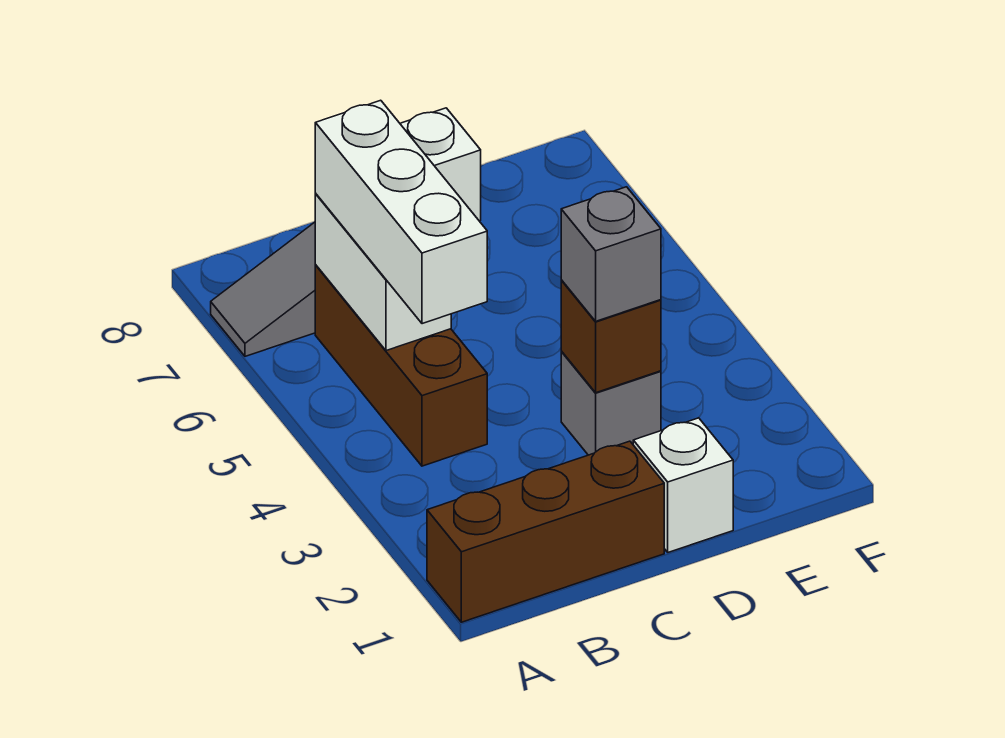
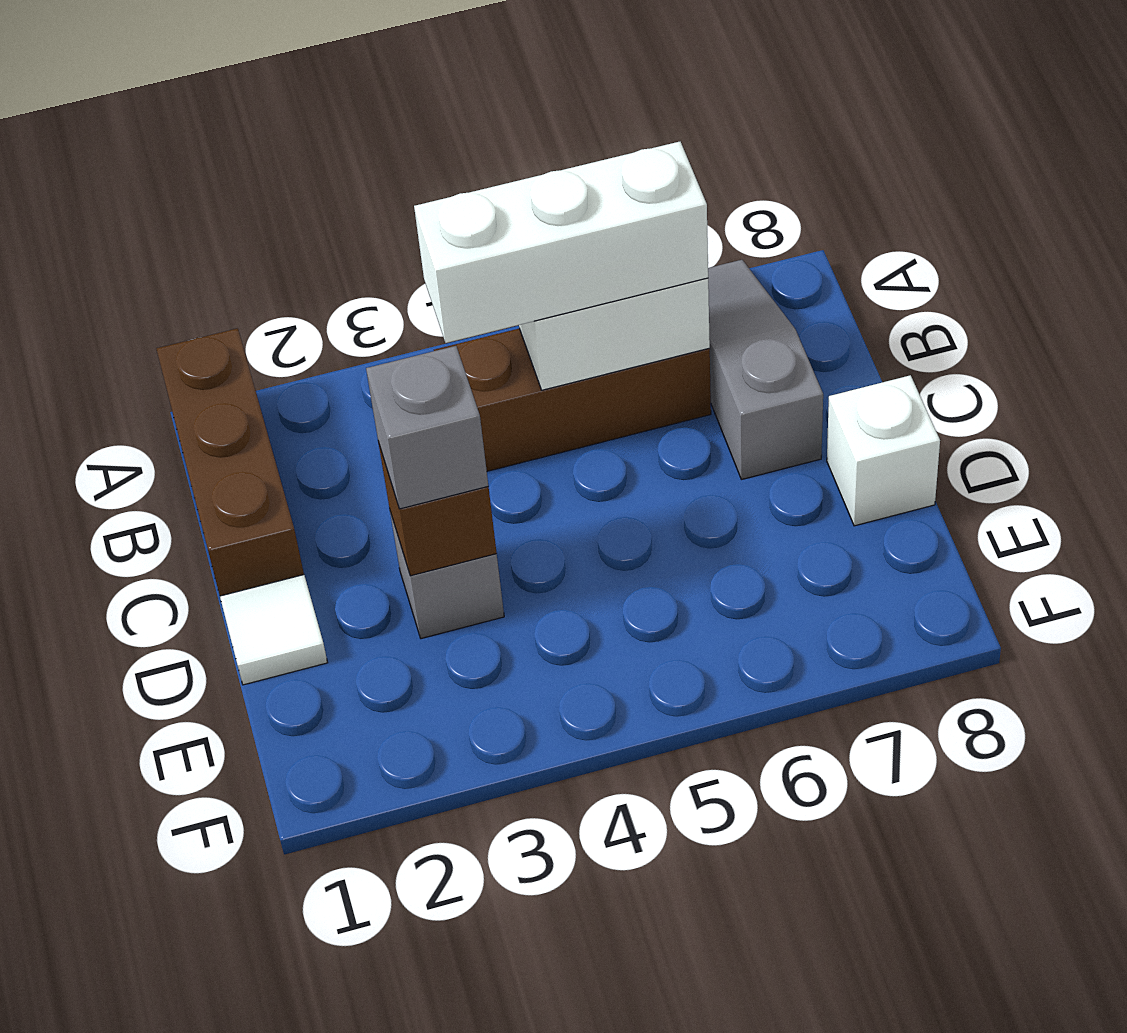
white 1x1 brick [633,418,733,552] -> white 1x1 tile [220,575,328,685]

